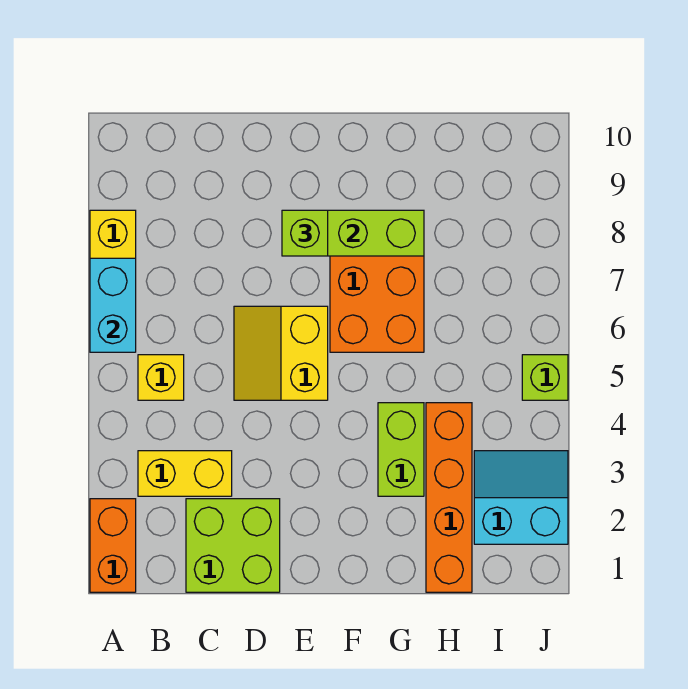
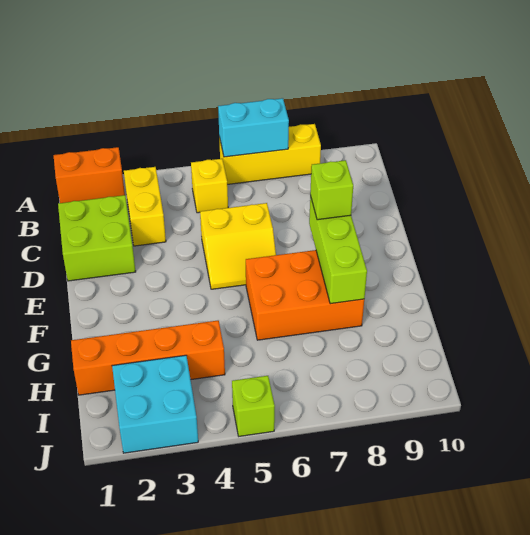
yellow 2x2 slope [234,306,328,400] -> yellow 2x2 slope turned to [200,203,276,289]
lime 1x2 brick [378,403,424,496] -> none
cyan 2x2 slope [474,451,568,544] -> cyan 2x2 brick [112,355,198,453]

